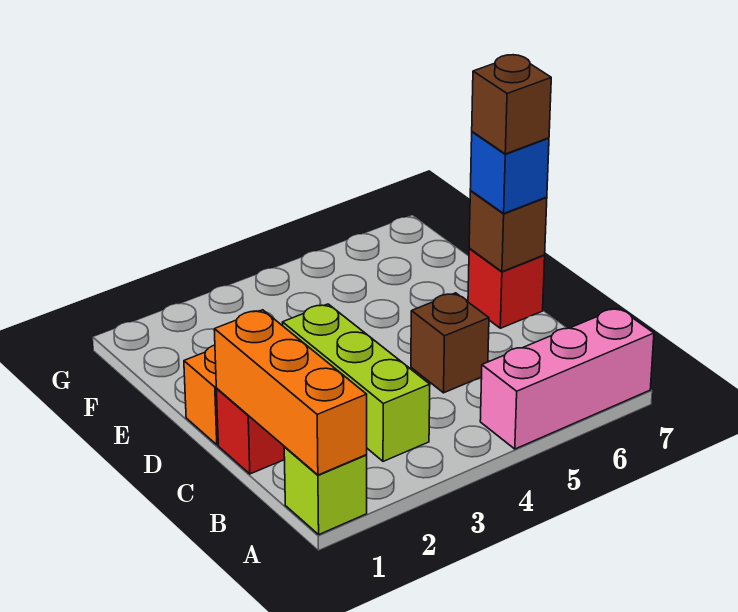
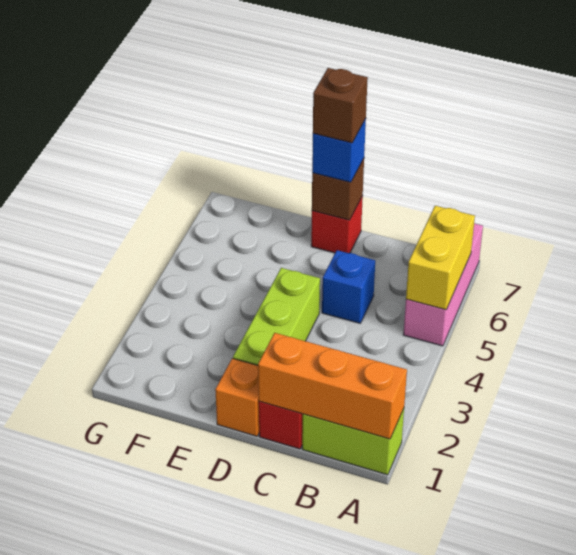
lime 1x1 brick [284,447,367,534] -> lime 1x2 brick [302,409,404,475]
none -> yellow 1x2 brick [406,206,475,310]
lime 1x3 brick [282,304,430,461] -> lime 1x3 brick turned to [233,268,320,365]
brown 1x1 brick [411,293,489,393] -> blue 1x1 brick [322,250,375,323]

